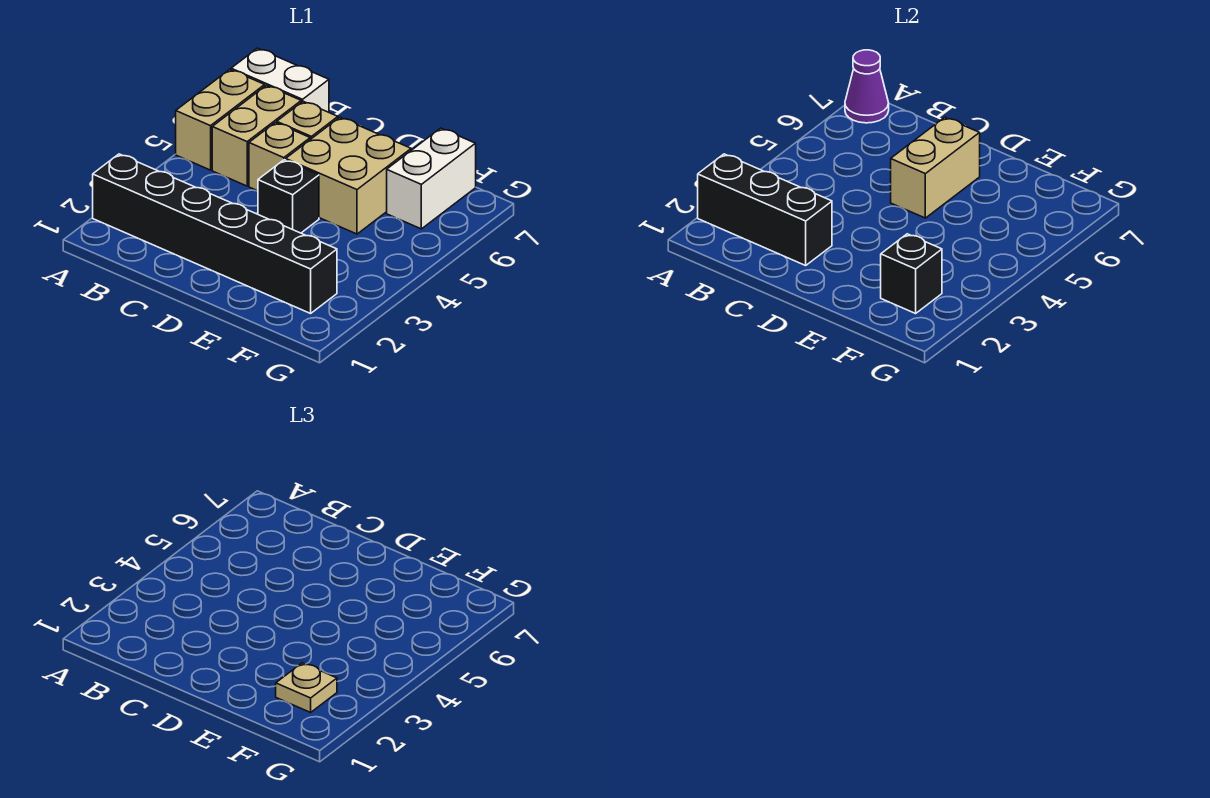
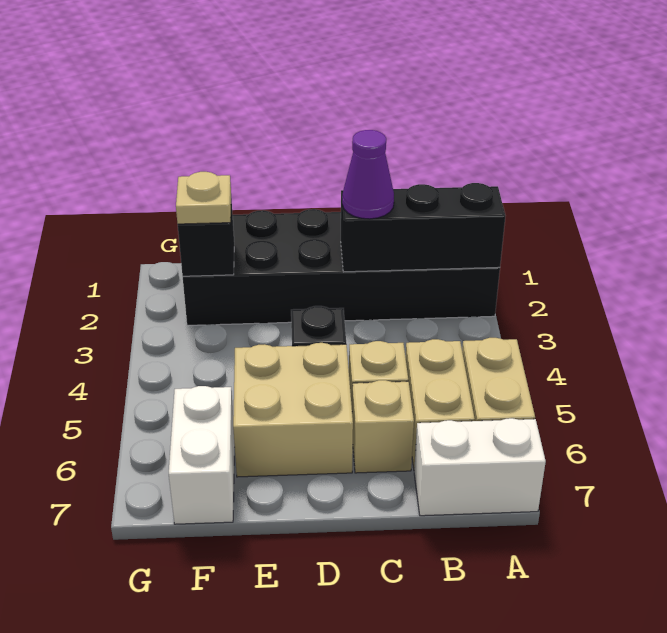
black 1x6 brick [93,154,337,313] -> black 2x6 brick [183,209,500,325]
purple 1x1 cone [845,50,889,123] -> purple 1x1 cone moved to [342,130,394,219]
tan 1x2 brick [891,117,980,218] -> none

